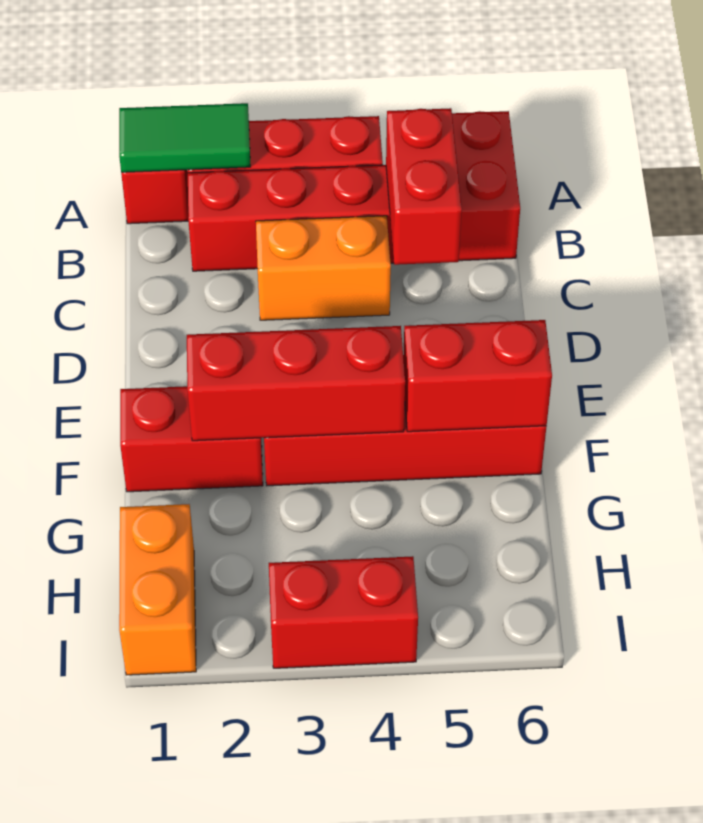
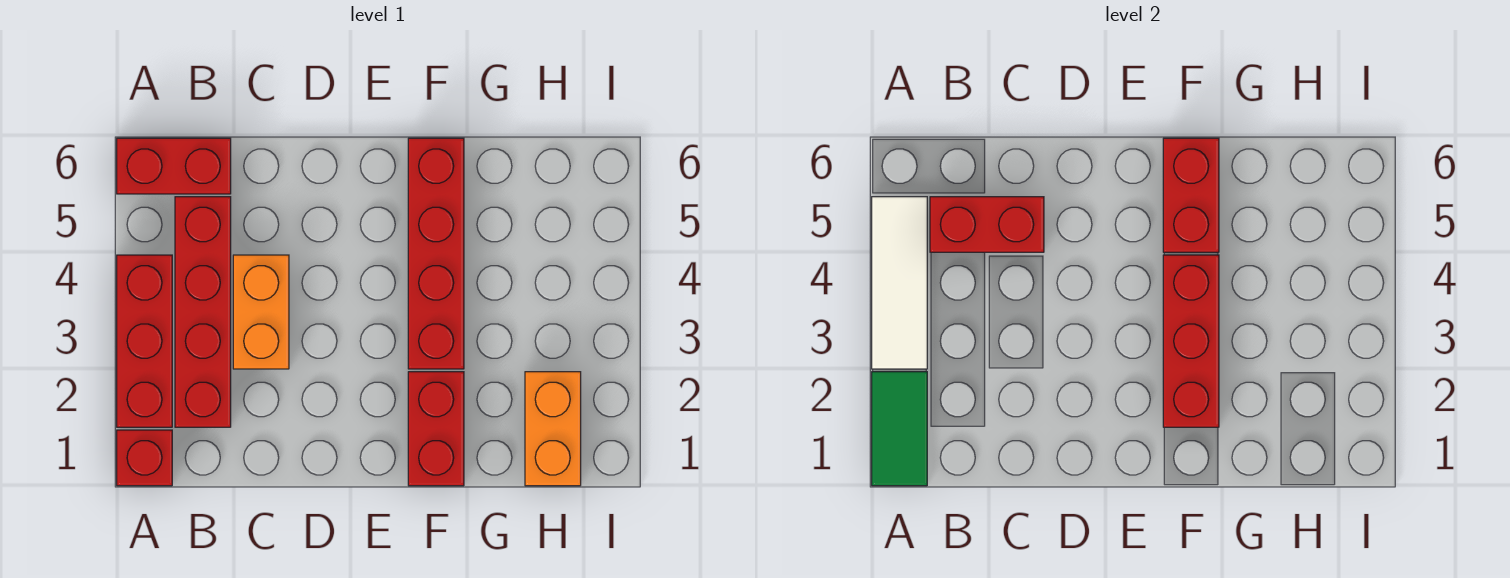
none -> white 1x3 tile [872,197,927,369]
orange 1x2 brick [119,504,196,675] -> orange 1x2 brick turned to [525,372,581,486]
red 1x2 brick [269,556,418,668] -> none

